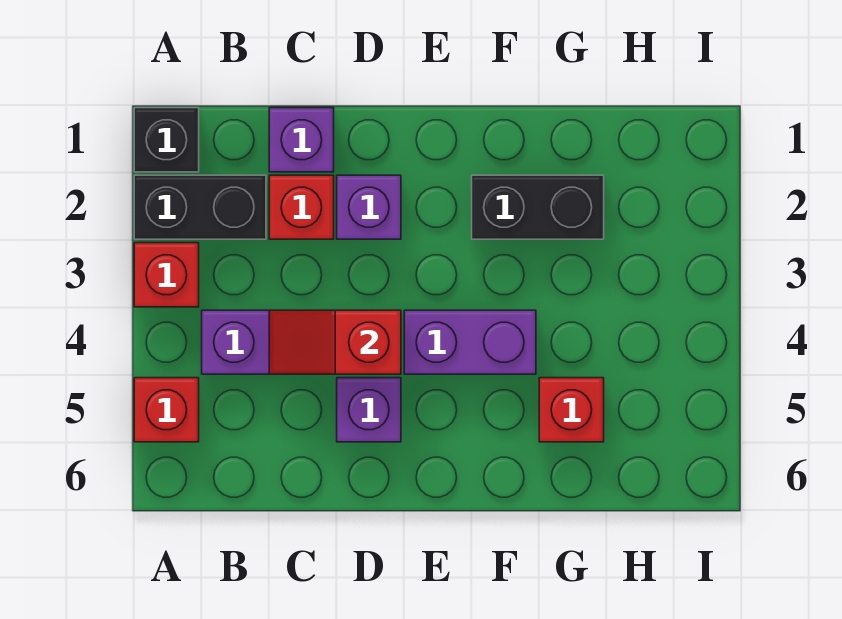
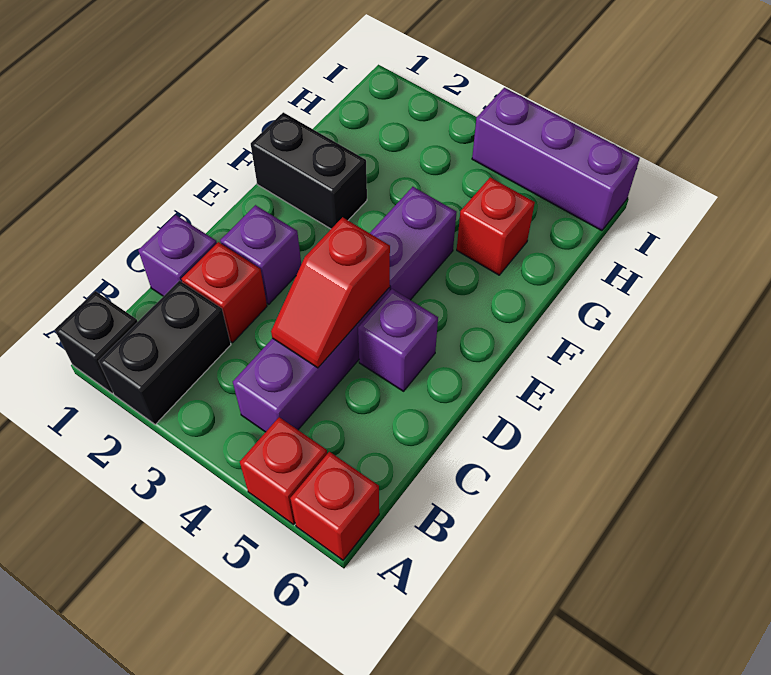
red 1x1 brick [134,243,199,307] -> red 1x1 brick moved to [290,452,379,560]
black 1x2 brick [472,175,604,239] -> black 1x2 brick turned to [251,112,367,229]
none -> purple 1x3 brick [472,88,640,231]

